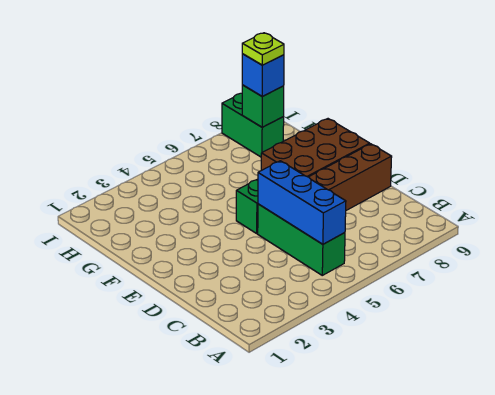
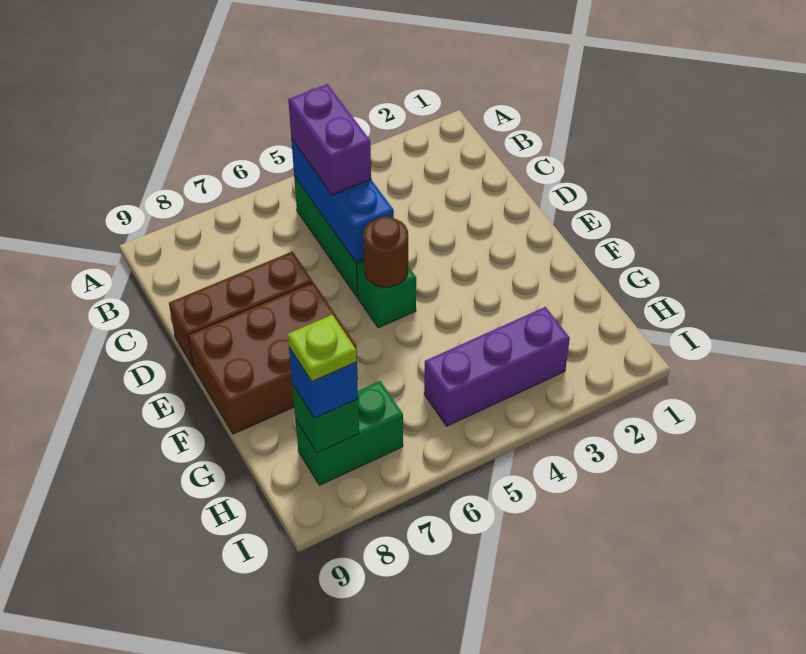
none -> purple 1x2 brick [288,84,371,195]
none -> brown 1x1 round brick [363,217,408,287]
none -> purple 1x3 brick [424,307,570,426]
green 1x2 brick [222,93,284,157] -> green 1x2 brick turned to [295,381,403,485]

